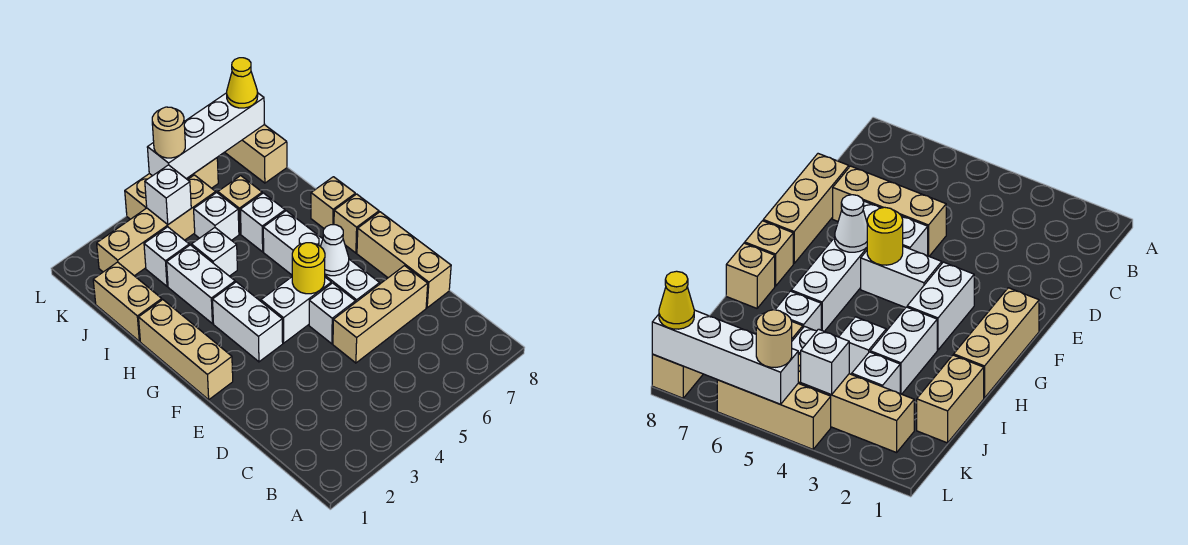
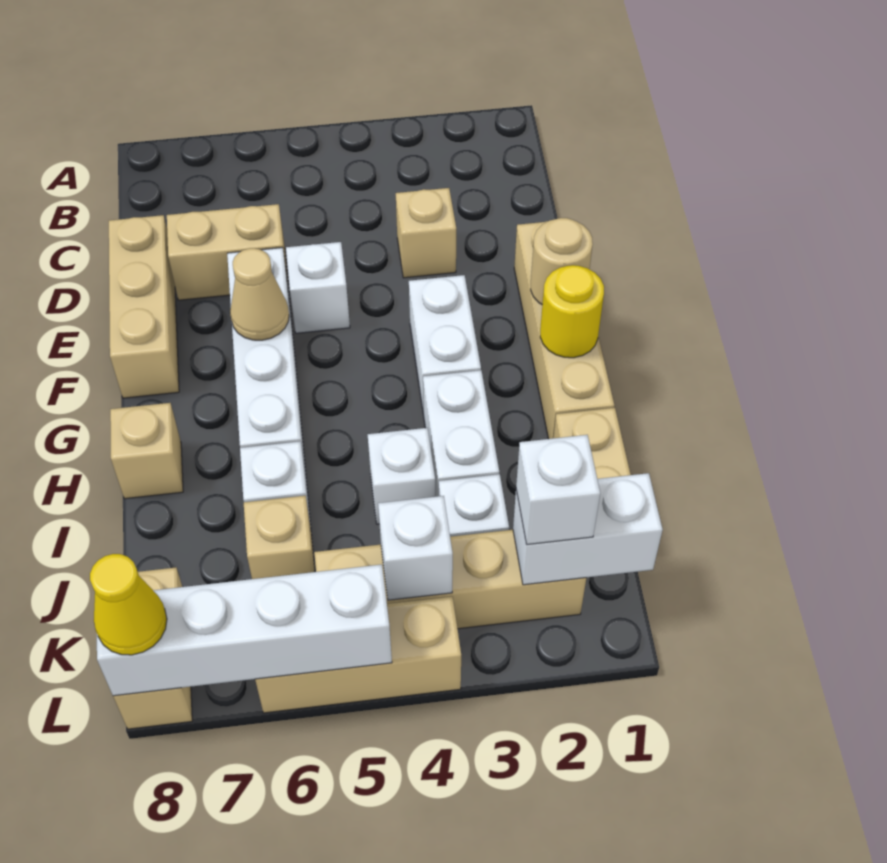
tan 1x3 brick [333,266,428,363] -> tan 1x2 brick [167,204,288,300]
tan 1x3 brick [139,300,233,400] -> tan 1x4 brick [514,221,614,439]
white 1x2 brick [261,277,331,343] -> white 1x2 brick moved to [513,473,663,585]
yellow 1x1 round brick [292,243,325,294] -> yellow 1x1 round brick moved to [540,265,604,358]
white 1x1 cone [320,225,349,276] -> tan 1x1 cone [230,248,289,340]
tan 1x1 brick [334,194,379,253] -> tan 1x1 brick moved to [396,188,456,278]
white 1x1 brick [194,193,239,240] -> white 1x1 brick moved to [516,435,600,544]
tan 1x1 round brick [152,107,185,158] -> tan 1x1 round brick moved to [531,218,593,304]

